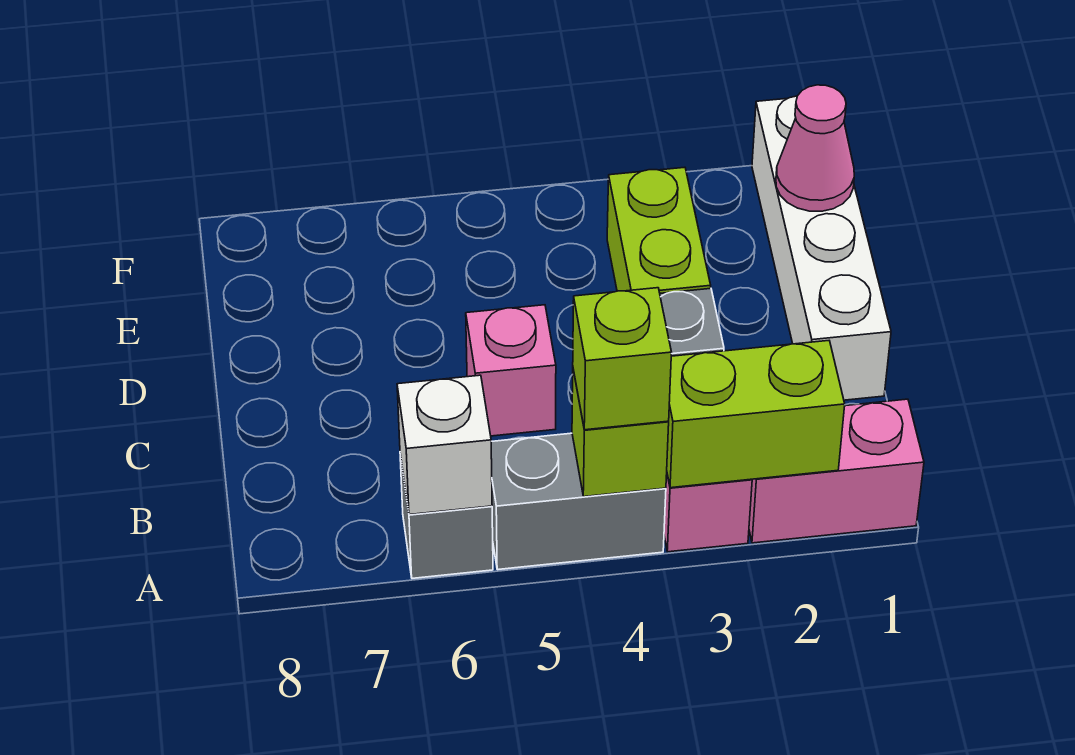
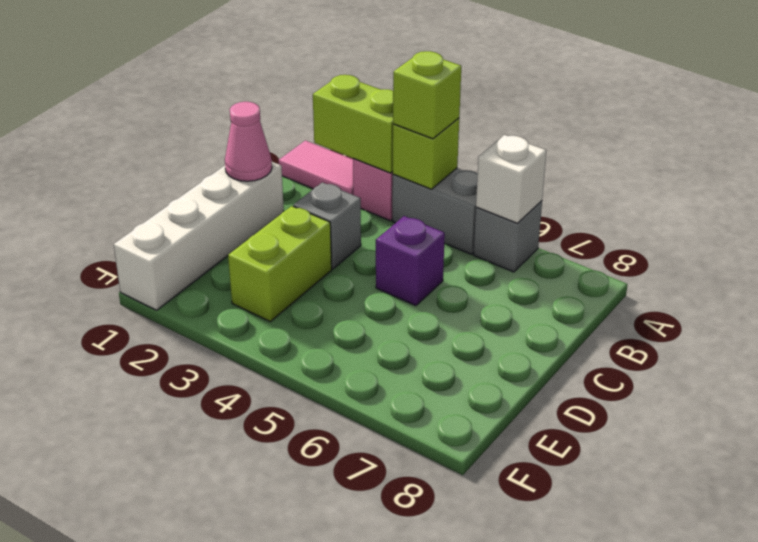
pink 1x2 brick [749,399,924,543] -> pink 1x2 tile [279,140,353,195]
pink 1x1 brick [466,305,556,436] -> purple 1x1 brick [376,216,445,306]
pink 1x1 cone [776,85,854,211] -> pink 1x1 cone moved to [225,102,272,181]

